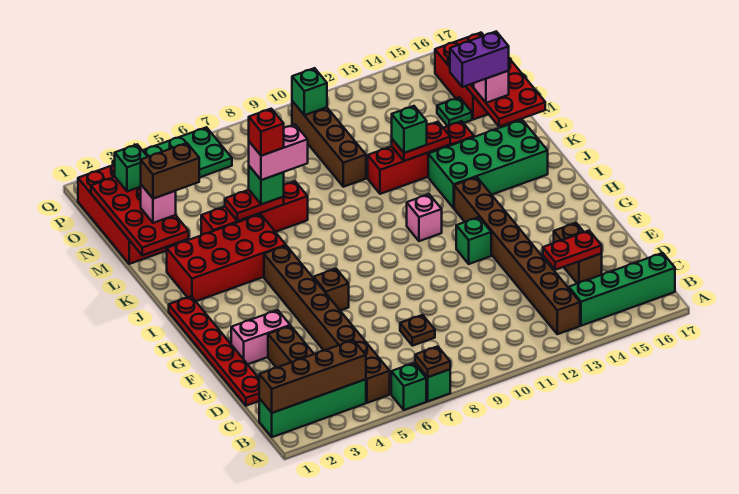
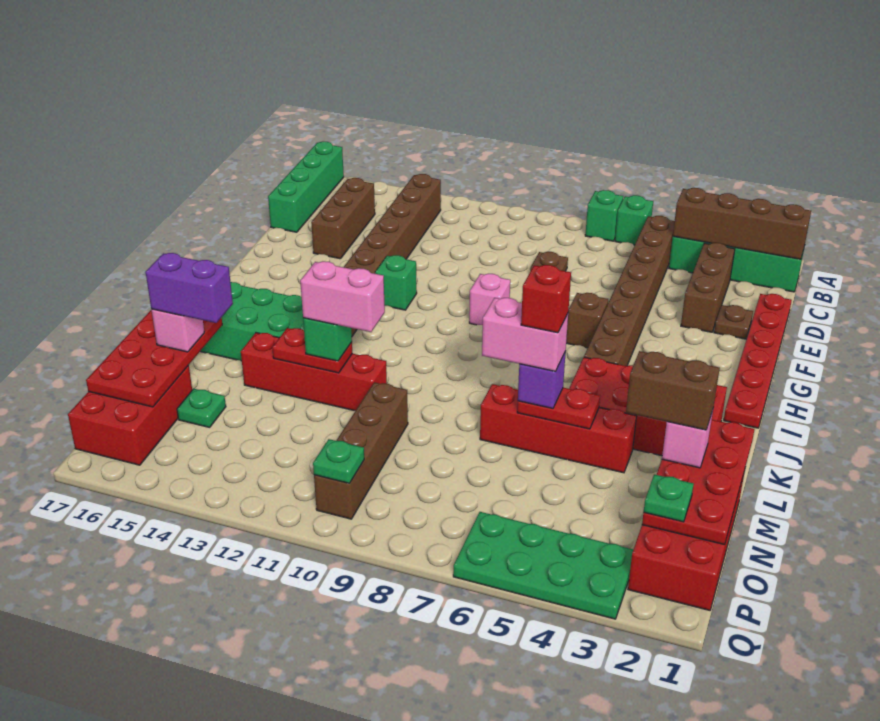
brown 1x1 plate [415,346,450,377] -> brown 1x1 plate moved to [714,305,753,339]
green 1x4 brick [569,253,675,326] -> green 1x4 brick turned to [268,142,344,232]
red 1x2 plate [543,231,602,270] -> none
brown 1x2 brick [554,223,602,284] -> brown 1x3 brick [311,178,375,259]
pink 1x2 brick [231,310,290,364] -> pink 1x2 brick moved to [300,261,385,332]
pink 1x1 brick [407,194,442,241] -> pink 1x1 brick moved to [469,274,510,325]
green 1x1 brick [249,166,284,205] -> purple 1x1 brick [518,351,566,408]
green 1x1 brick [115,145,147,191] -> green 1x1 plate [644,474,694,522]
green 1x1 brick [292,68,327,115] -> green 1x1 plate [313,439,364,483]

